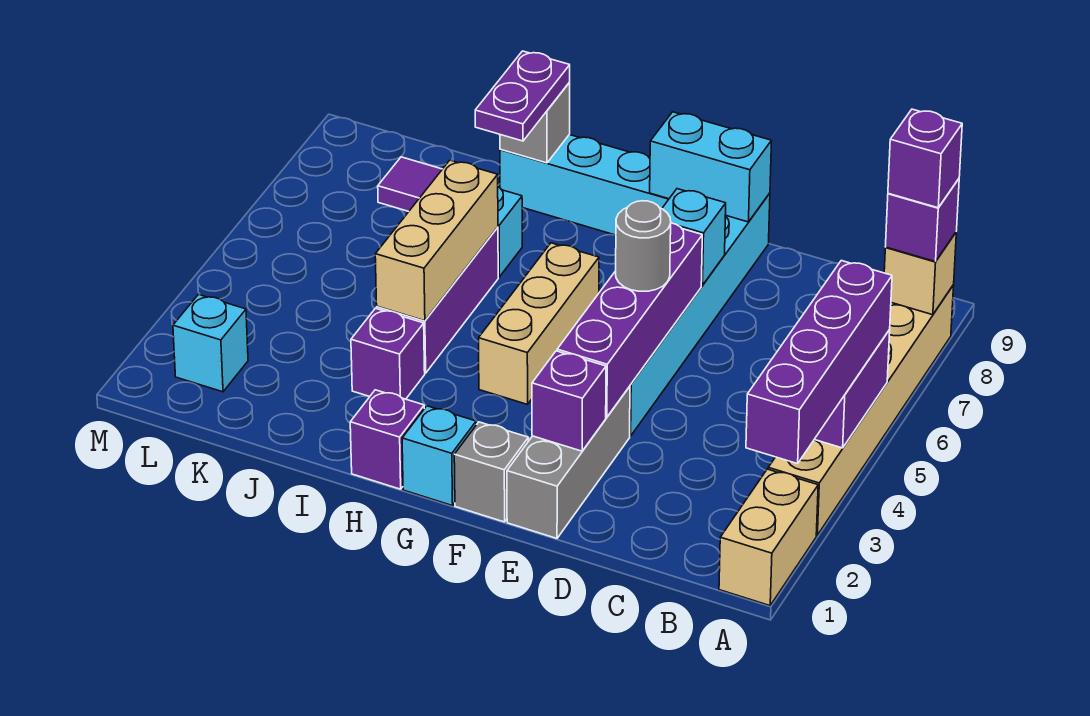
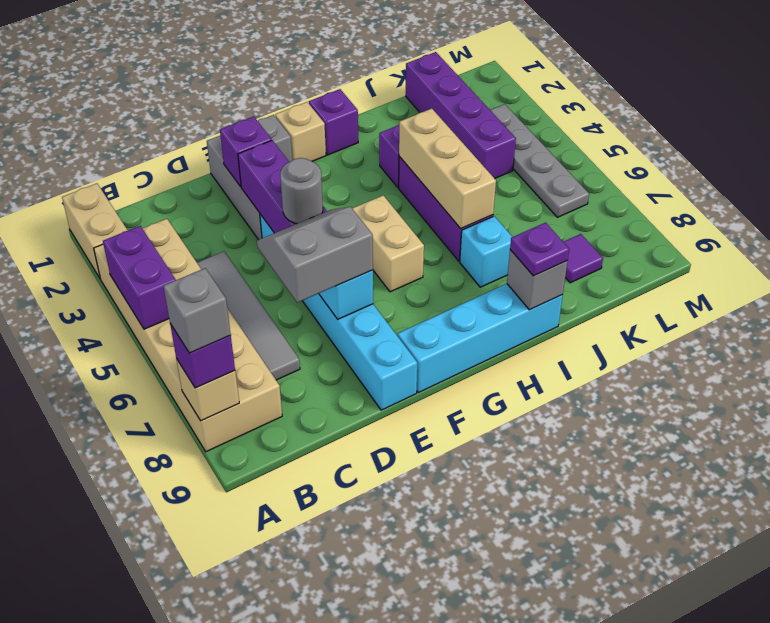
purple 1x4 brick [746,261,892,464] -> purple 1x4 brick moved to [406,52,516,179]
tan 1x6 brick [768,285,954,535] -> tan 2x6 brick [94,219,282,452]
purple 1x1 brick [888,109,962,208] -> grey 1x1 brick [164,268,231,353]
none -> grey 1x4 tile [197,251,300,380]
none -> grey 2x2 slope [257,207,373,303]
cyan 1x2 brick [650,112,772,222] -> none
cyan 1x1 brick [402,406,476,506] -> tan 1x1 brick [275,102,326,161]
tan 1x3 brick [479,243,599,404] -> tan 1x2 brick [352,195,424,292]
purple 1x2 plate [475,51,570,141] -> purple 1x1 plate [510,223,569,276]
cyan 1x1 brick [173,295,248,392] -> none
none -> grey 1x4 plate [490,104,589,217]

